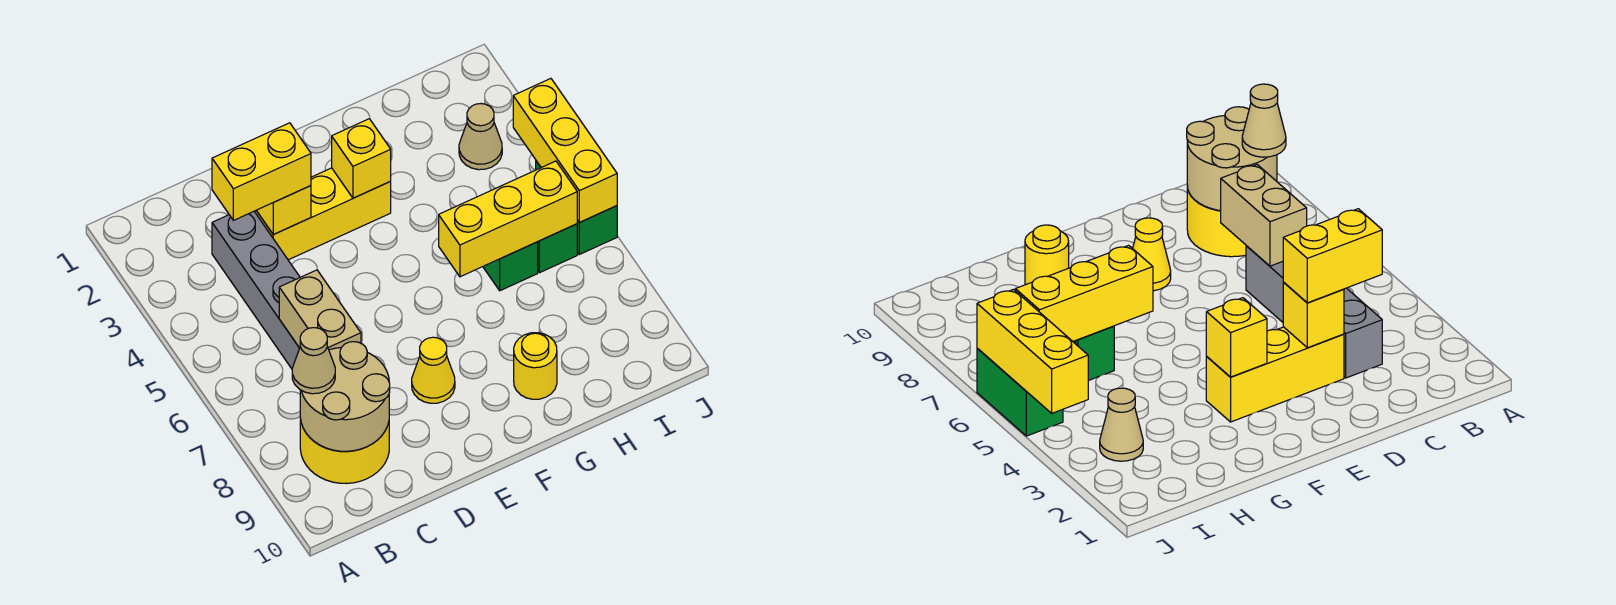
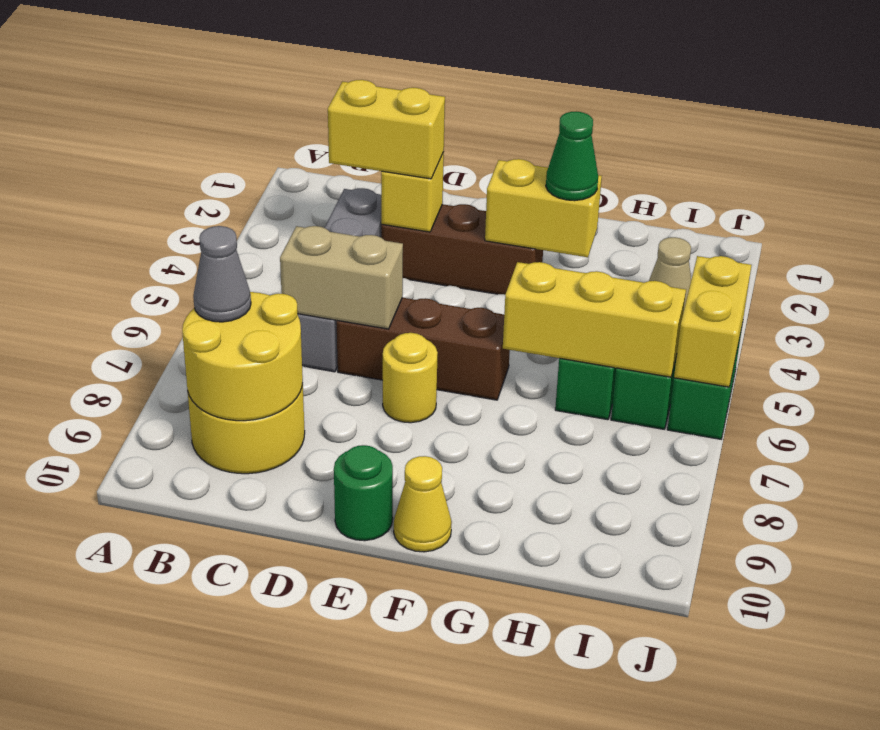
tan 2x2 round brick [300,342,390,451] -> yellow 2x2 round brick [182,292,303,421]
tan 1x1 cone [292,328,335,394] -> grey 1x1 cone [193,226,251,322]
tan 1x2 brick [279,270,361,350] -> tan 1x2 brick turned to [280,226,403,329]
yellow 1x3 brick [254,168,391,260] -> brown 1x3 brick [381,204,543,295]
none -> brown 1x3 brick [337,298,510,400]
yellow 1x1 cone [412,337,455,403] -> yellow 1x1 cone moved to [394,456,452,552]
none -> green 1x1 round brick [334,445,393,541]
yellow 1x1 brick [332,119,391,198] -> yellow 1x2 brick [485,159,602,257]
none -> green 1x1 cone [546,111,598,201]
yellow 1x1 round brick [514,333,557,399] -> yellow 1x1 round brick moved to [383,333,438,423]
yellow 1x3 brick [513,79,617,222] -> yellow 1x2 brick [674,256,751,387]

